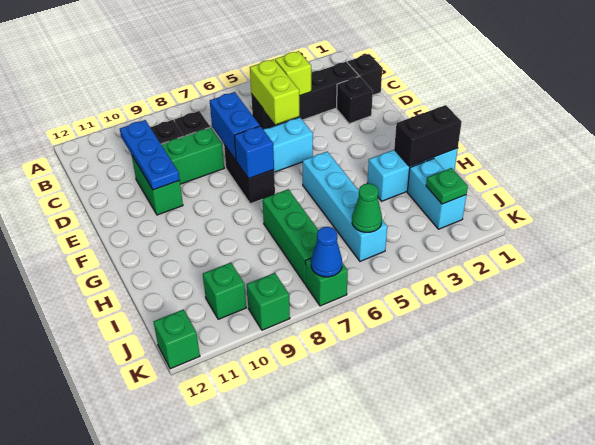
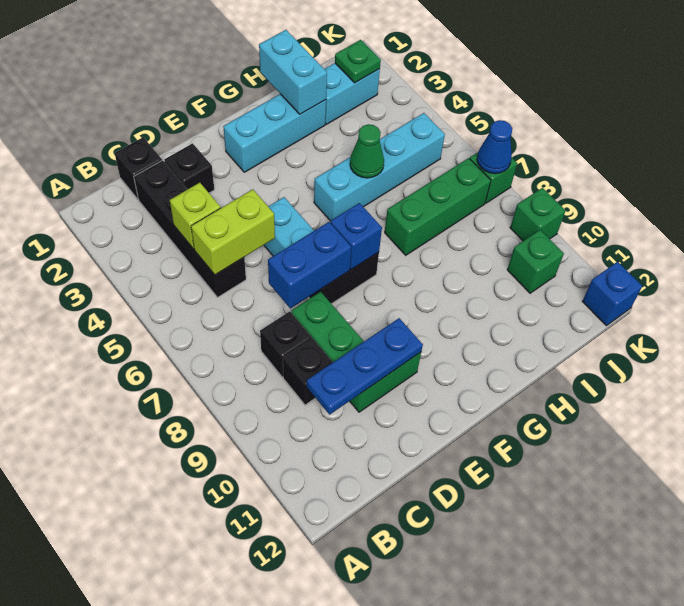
cyan 1x3 brick [367,148,458,201] -> cyan 1x3 brick turned to [223,94,326,172]
black 1x2 brick [394,105,462,166] -> cyan 1x2 brick [259,30,327,114]
green 1x1 cone [352,183,382,232] -> green 1x1 cone moved to [350,124,384,178]
green 1x1 brick [154,309,200,369] -> blue 1x1 brick [582,262,642,326]

